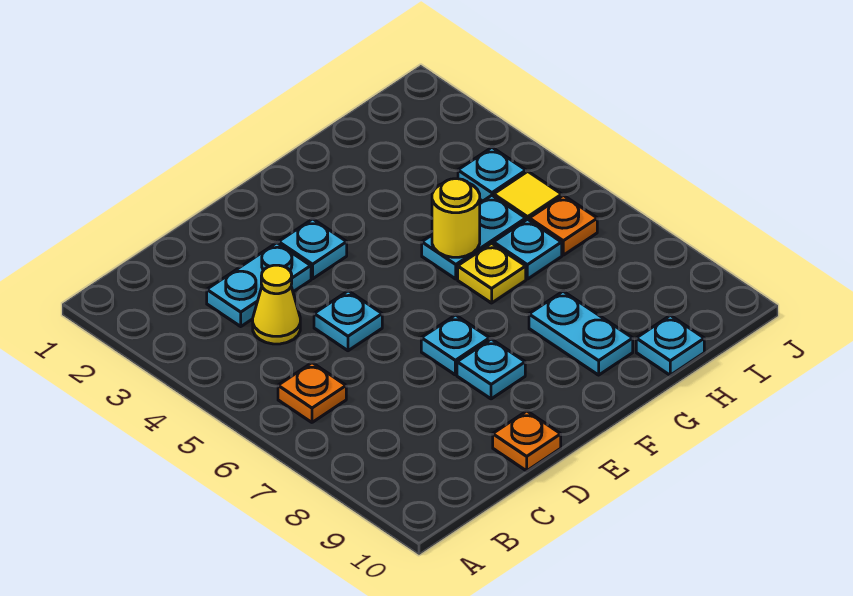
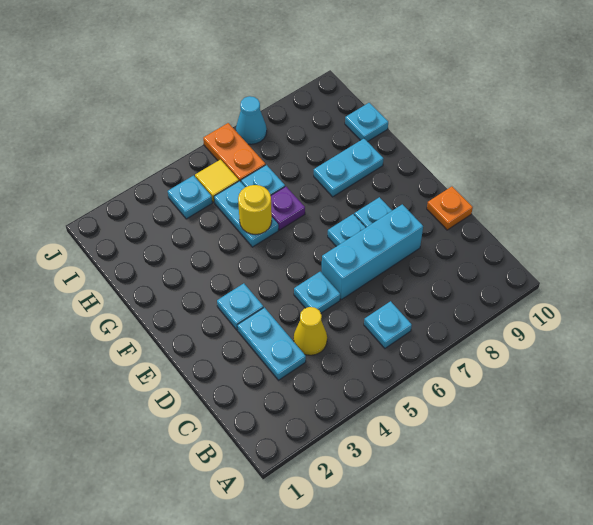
orange 1x1 plate [278,363,346,422] -> cyan 1x1 plate [364,301,412,348]
none -> cyan 1x3 brick [321,204,423,300]
yellow 1x1 plate [458,243,526,303] -> purple 1x1 plate [271,187,305,230]
orange 1x1 plate [529,195,597,255] -> orange 1x2 plate [203,123,266,182]
none -> cyan 1x1 cone [236,96,267,144]

